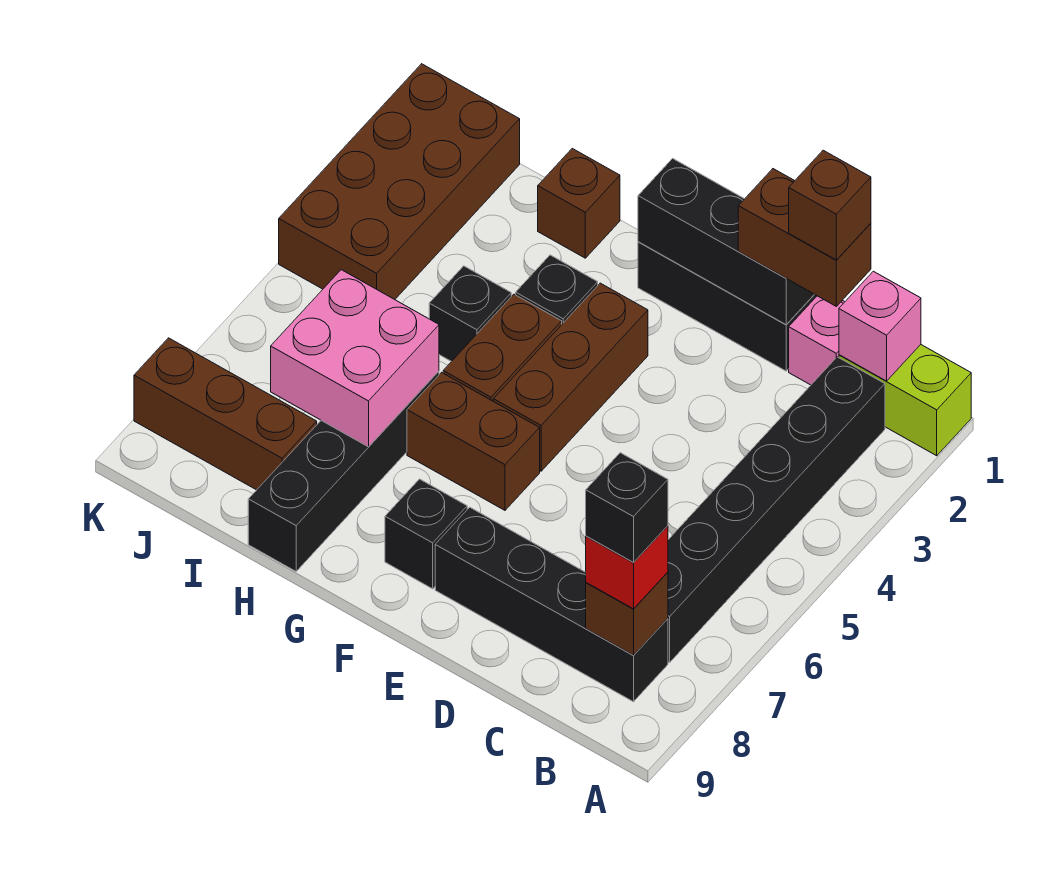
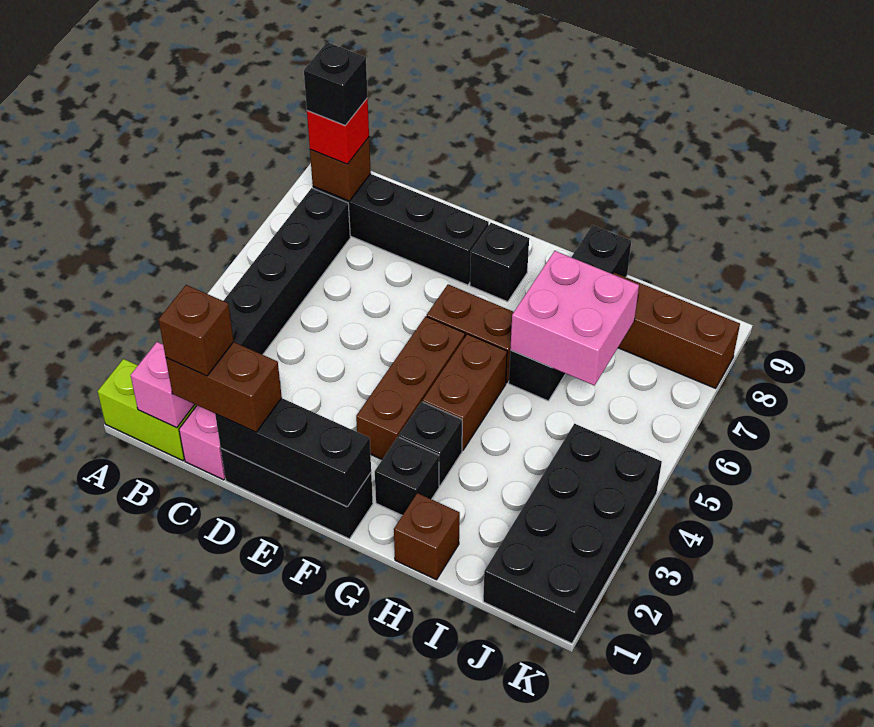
black 1x1 brick [429,266,511,362] -> black 1x1 brick moved to [375,437,439,515]
brown 2x4 brick [279,64,520,300] -> black 2x4 brick [483,424,662,643]

